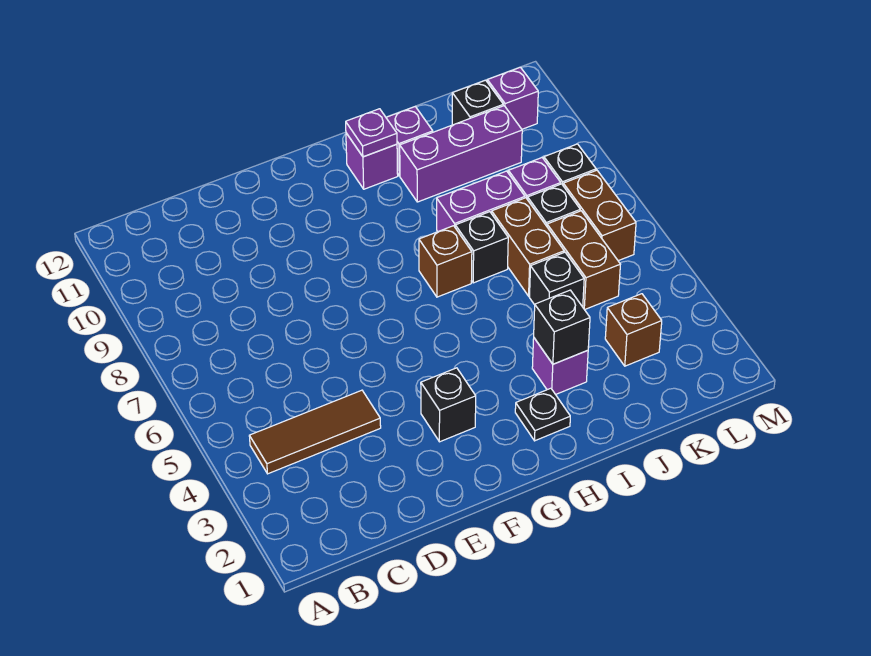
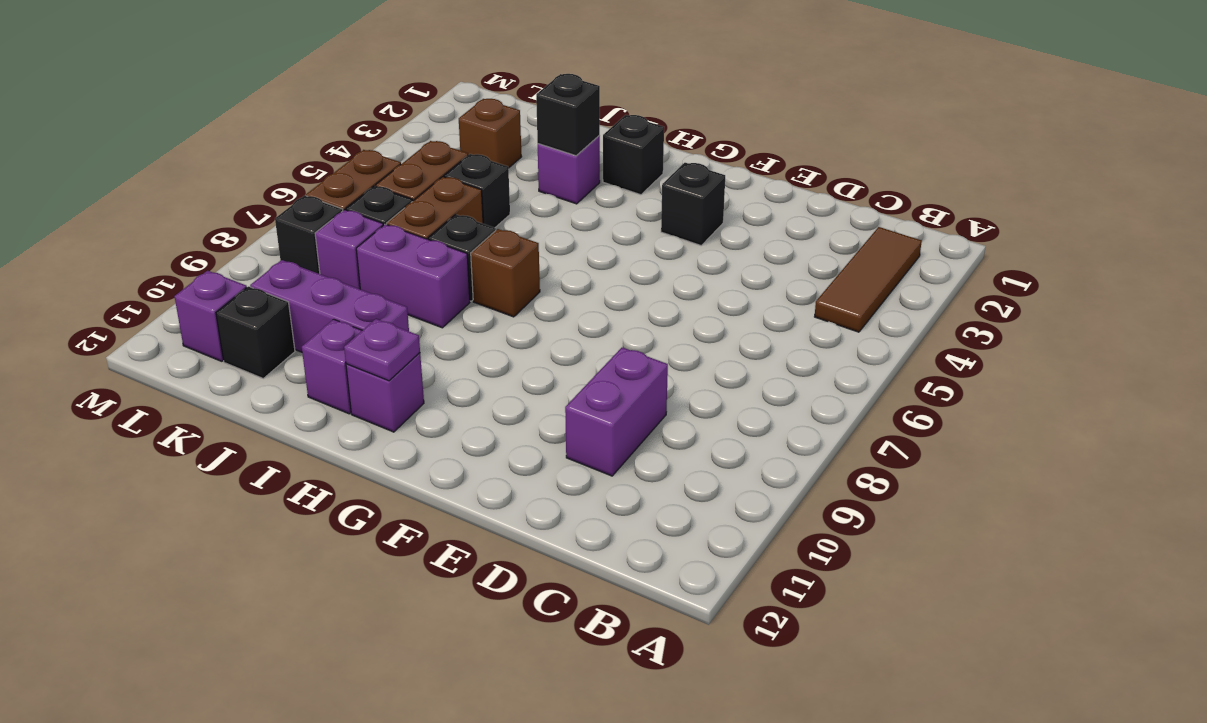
brown 1x3 tile [249,390,381,474] -> brown 1x3 tile turned to [815,227,922,332]
none -> purple 1x2 brick [565,347,668,476]
black 1x1 plate [515,388,570,441] -> black 1x1 brick [603,115,664,195]

